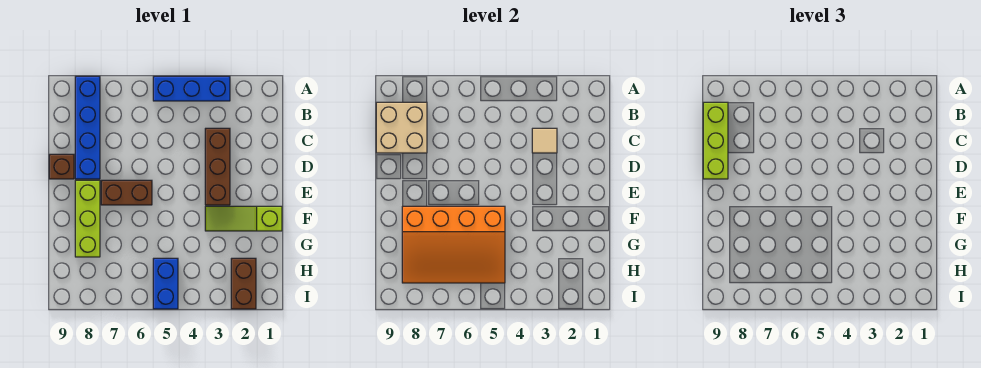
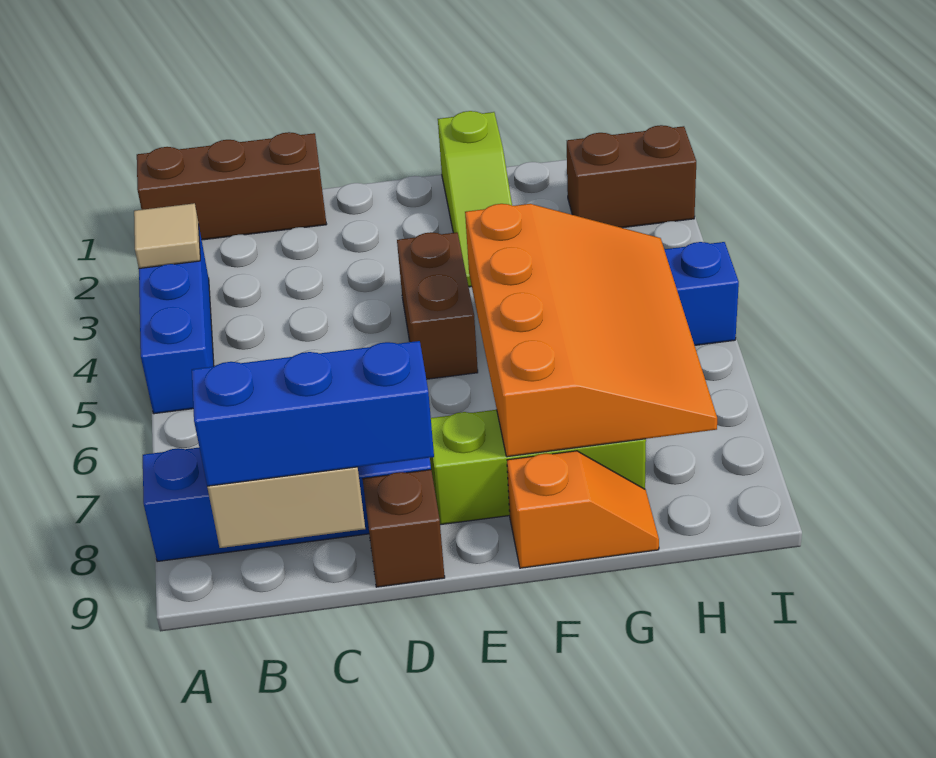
lime 1x3 brick [703,102,728,179] -> blue 1x3 brick [192,341,434,486]
brown 1x3 brick [205,128,230,205] -> brown 1x3 brick moved to [137,132,327,240]
tan 1x1 tile [532,128,557,153] -> tan 1x1 tile moved to [134,203,200,268]
brown 1x2 brick [101,180,152,205] -> brown 1x2 brick moved to [397,232,478,379]
none -> orange 1x2 slope [507,451,659,568]

